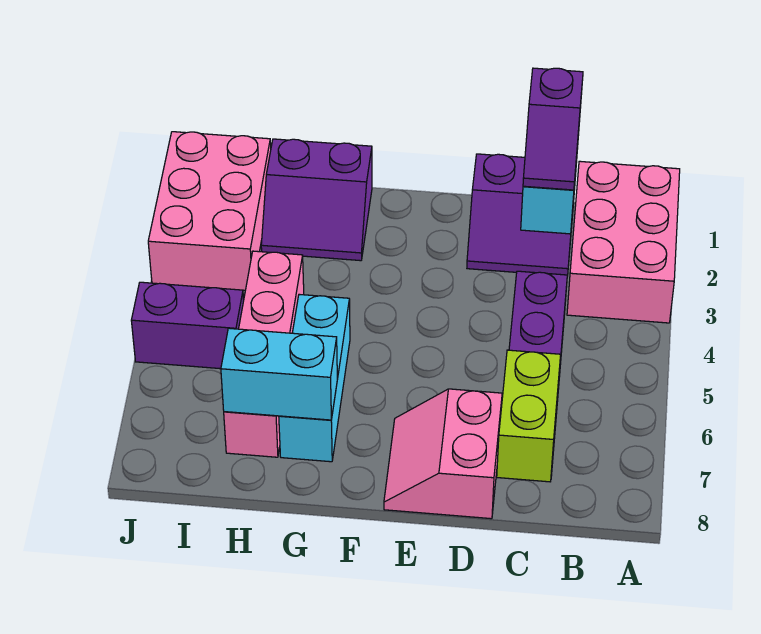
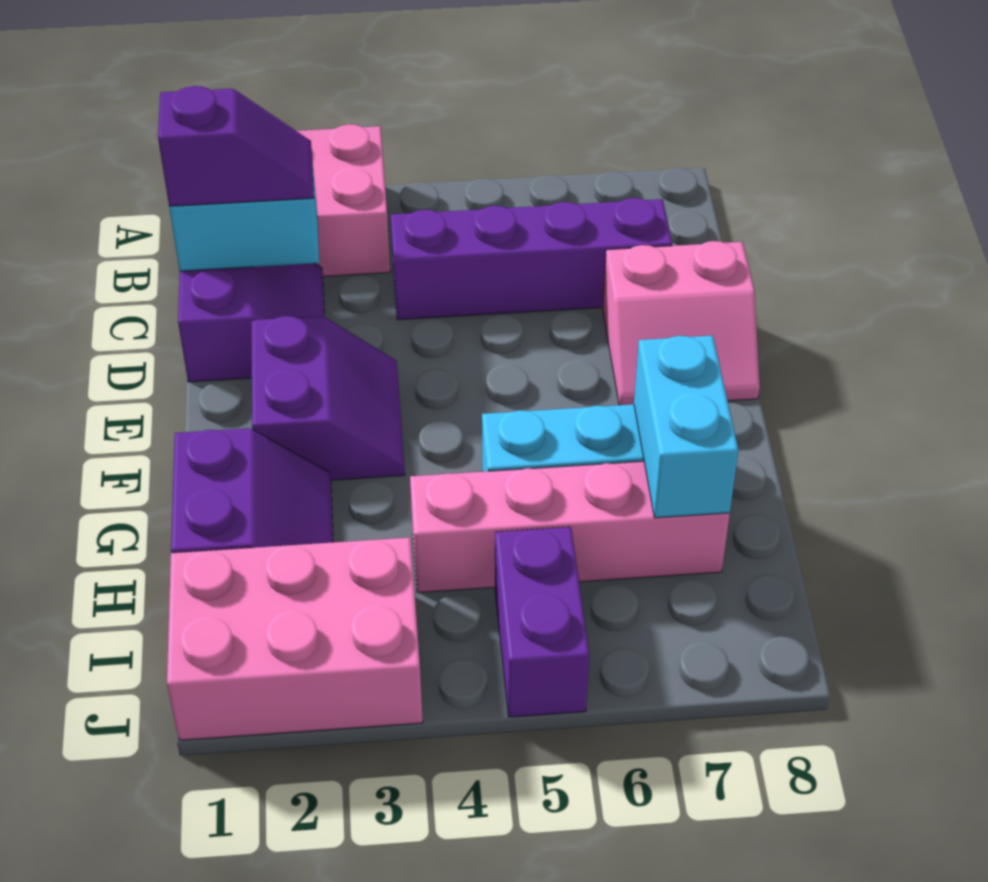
lime 1x2 brick [497,350,561,482] -> none
none -> purple 2x2 slope [252,316,405,480]

